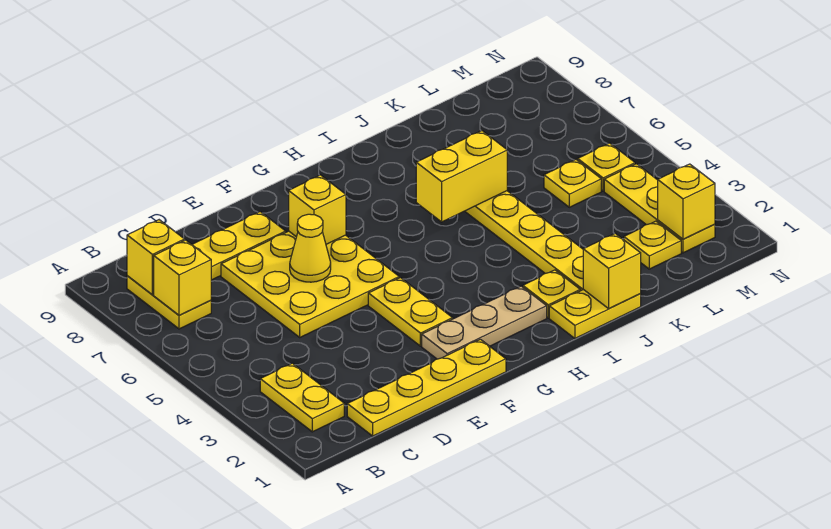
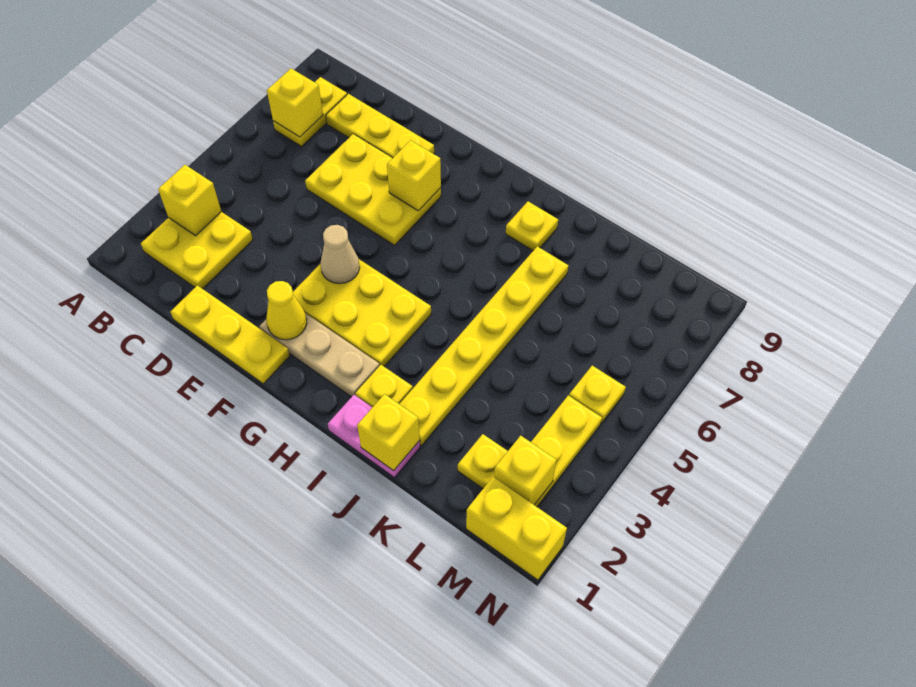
yellow 1x2 plate [260,363,344,432] -> yellow 2x2 plate [141,212,253,289]
yellow 1x1 brick [127,220,185,295] -> yellow 1x1 brick moved to [158,165,221,236]
yellow 1x4 plate [347,339,506,436] -> yellow 1x3 plate [170,286,290,384]
yellow 3x3 plate [221,231,399,337] -> yellow 2x3 plate [305,134,441,245]
yellow 1x1 cone [290,214,331,282] -> yellow 1x1 cone moved to [266,281,307,340]
yellow 1x2 plate [368,278,453,346] -> yellow 2x3 plate [293,259,431,366]
none -> tan 1x1 cone [321,225,360,284]
yellow 1x2 plate [549,289,641,338] -> pink 1x2 plate [328,395,420,478]
yellow 1x2 brick [416,131,507,222] -> yellow 1x2 brick moved to [466,477,567,580]
yellow 1x1 plate [544,160,601,207] -> yellow 1x1 plate moved to [506,202,558,251]

